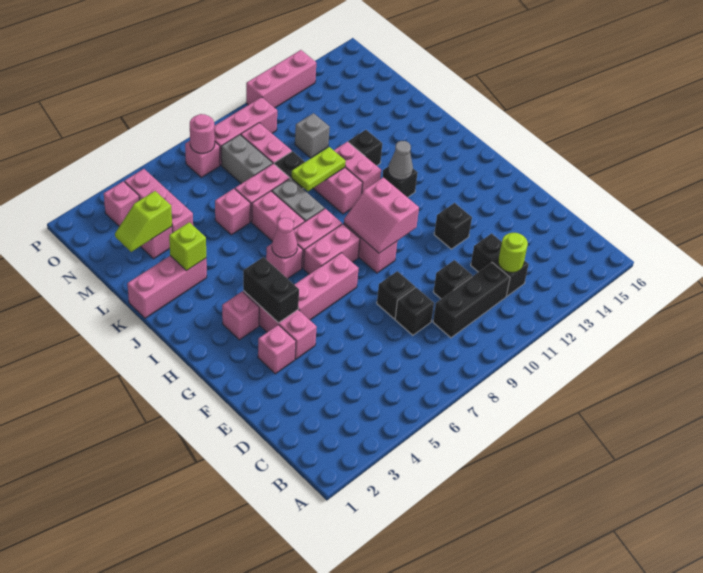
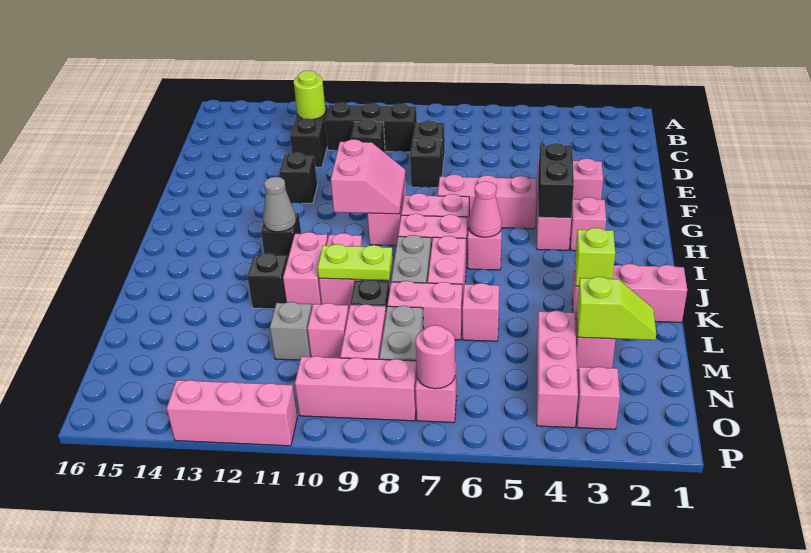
none -> pink 1x1 brick [308,303,349,358]

